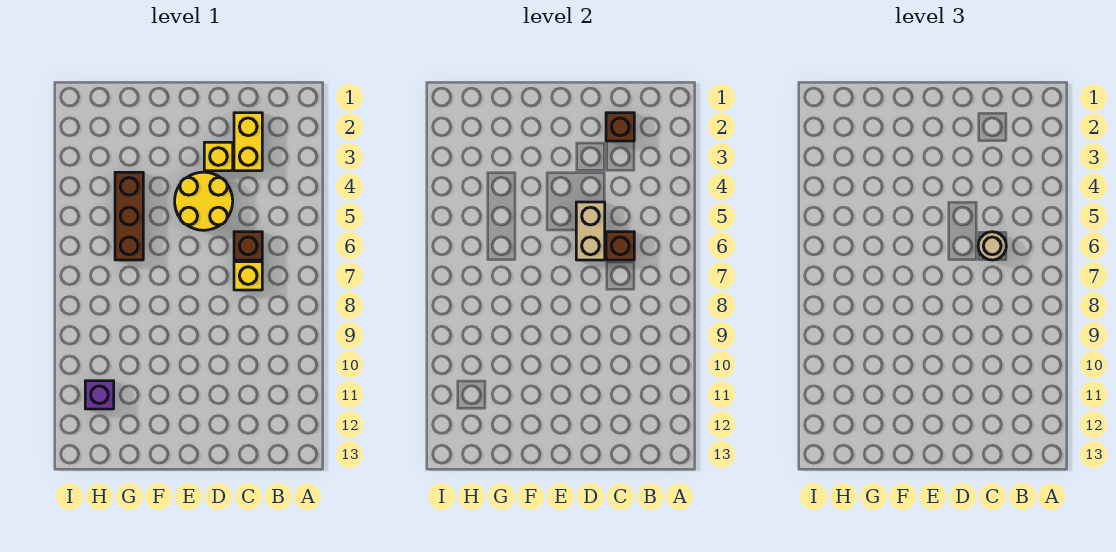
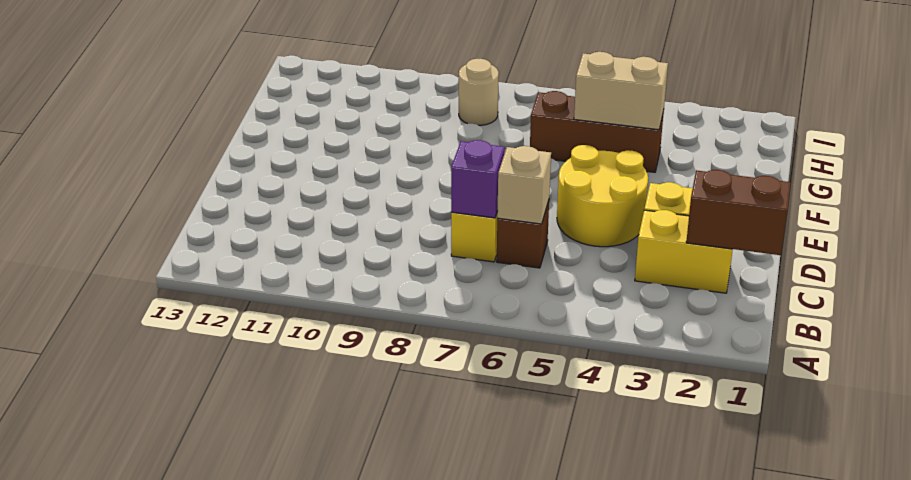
brown 1x1 brick [606,113,634,141] -> brown 1x2 brick [686,170,791,255]
brown 1x1 brick [606,232,634,260] -> tan 1x1 brick [497,146,551,224]
tan 1x1 round brick [978,232,1006,260] -> tan 1x1 round brick moved to [459,59,499,126]
tan 1x2 brick [576,202,605,260] -> tan 1x2 brick moved to [574,52,668,130]
purple 1x1 brick [85,381,114,409] -> purple 1x1 brick moved to [451,140,505,218]

